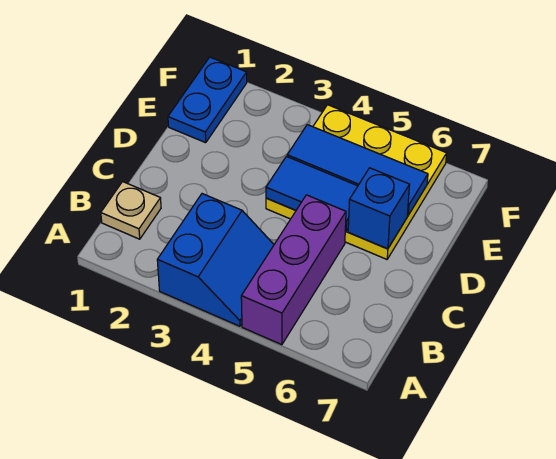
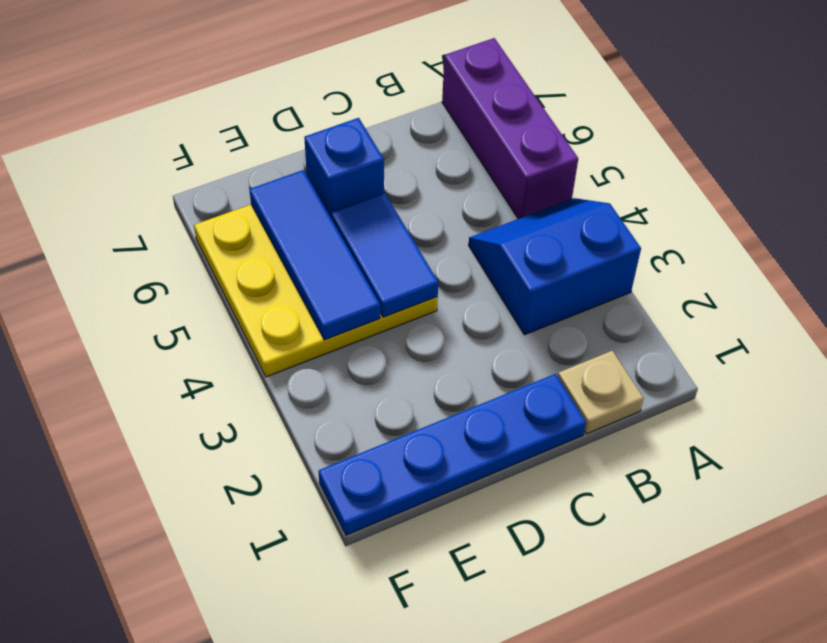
purple 1x3 brick [241,195,346,345] -> purple 1x3 brick turned to [442,38,578,219]
blue 1x2 plate [168,57,247,143] -> blue 1x4 plate [319,374,586,535]

